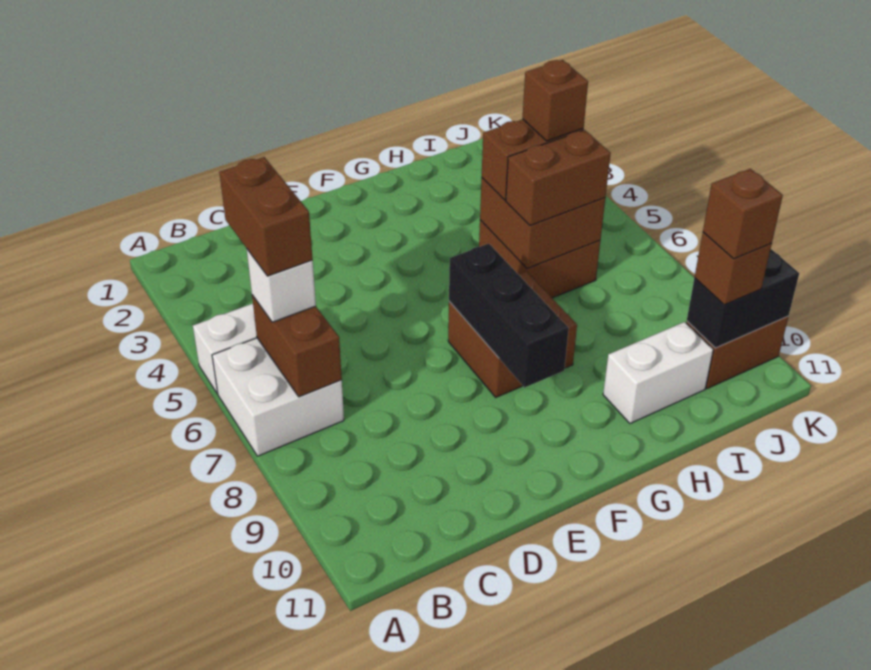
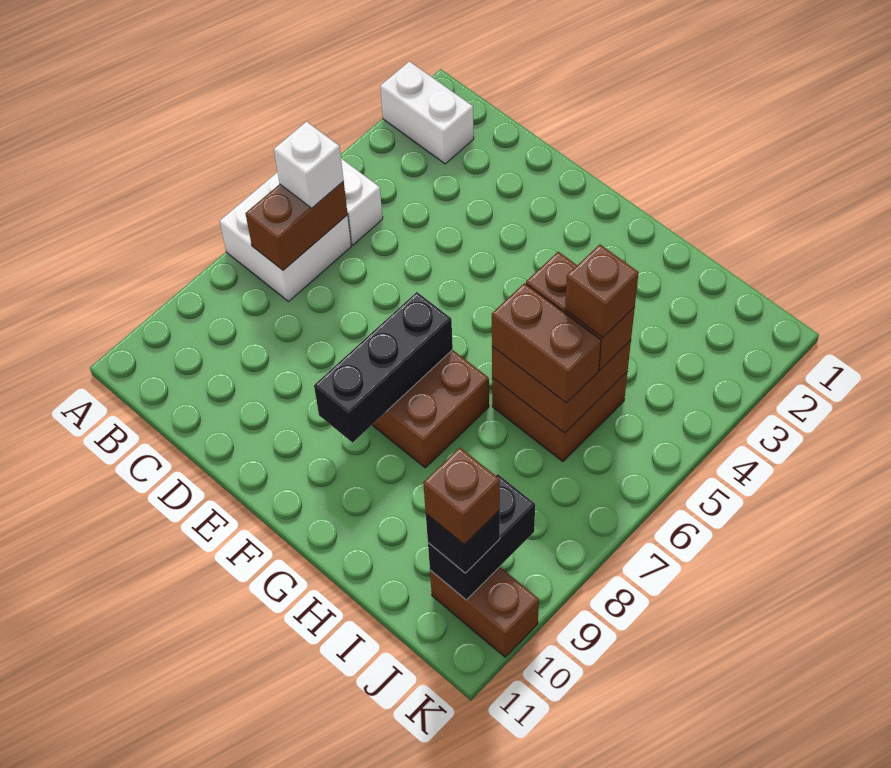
brown 1x2 brick [219,157,313,276] -> none
white 1x2 brick [603,322,713,423] -> white 1x2 brick moved to [380,61,474,164]
black 1x2 brick [687,249,799,348] -> black 1x2 brick turned to [428,474,535,600]
brown 1x1 brick [695,232,772,305] -> black 1x1 brick [426,510,500,573]

